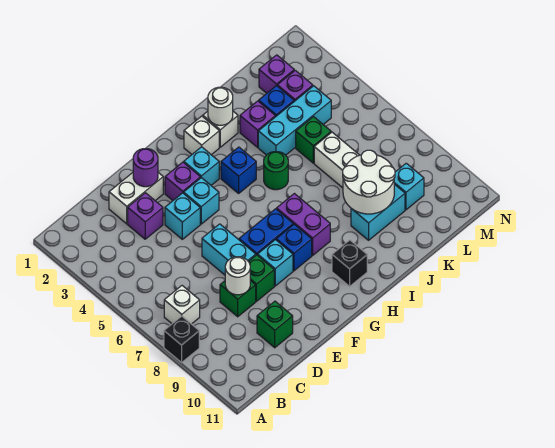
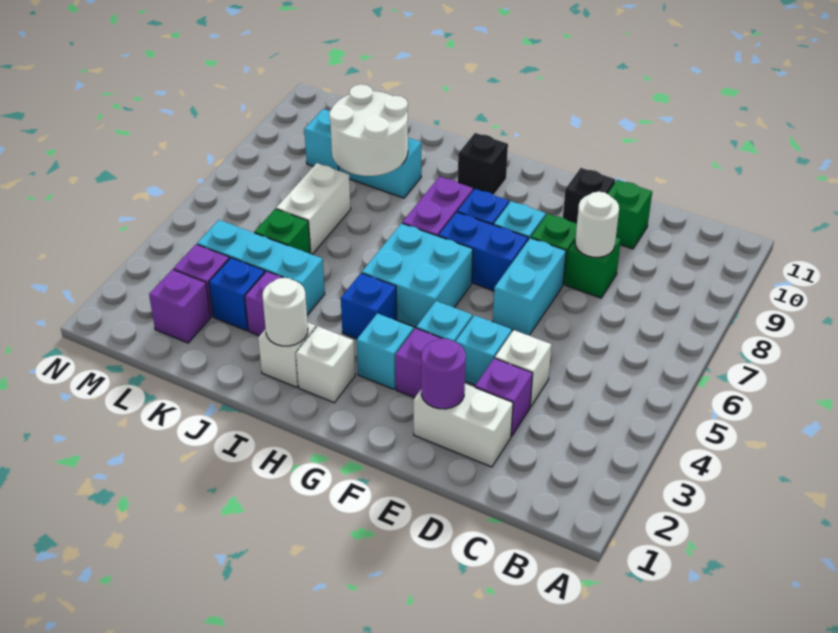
black 1x1 brick [164,316,199,362] -> black 1x1 brick moved to [563,168,615,224]
white 1x1 brick [164,286,200,324] -> white 1x1 brick moved to [495,330,552,407]
none -> cyan 2x2 brick [362,223,473,327]
green 1x1 round brick [264,152,288,190] -> none

